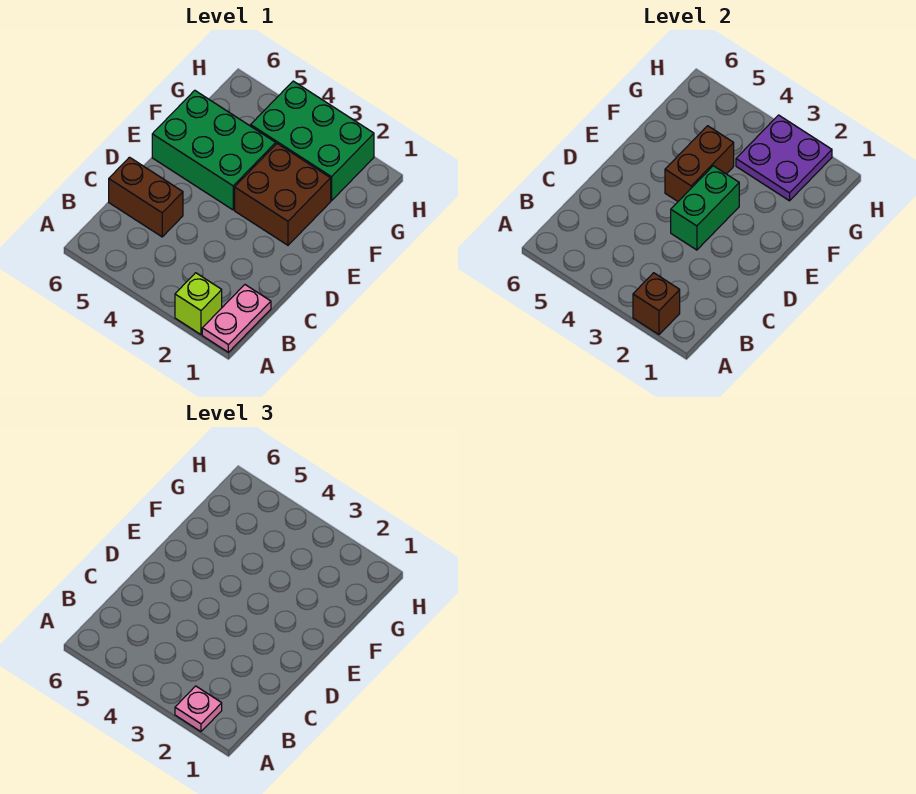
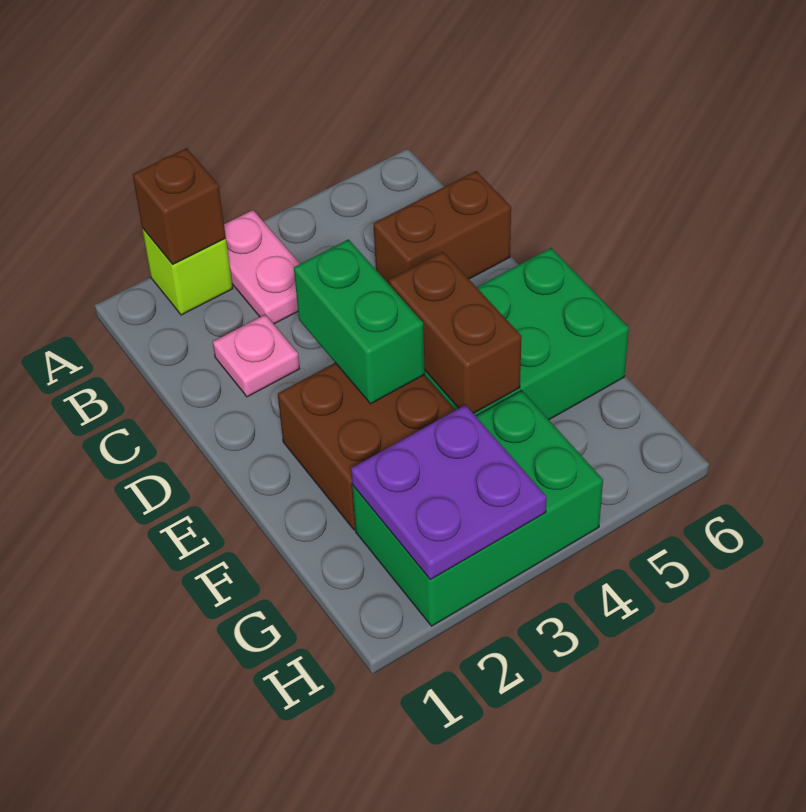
pink 1x2 plate [202,285,271,352] -> pink 1x2 plate moved to [224,210,300,324]
pink 1x1 plate [175,686,222,732] -> pink 1x1 plate moved to [213,315,299,397]

